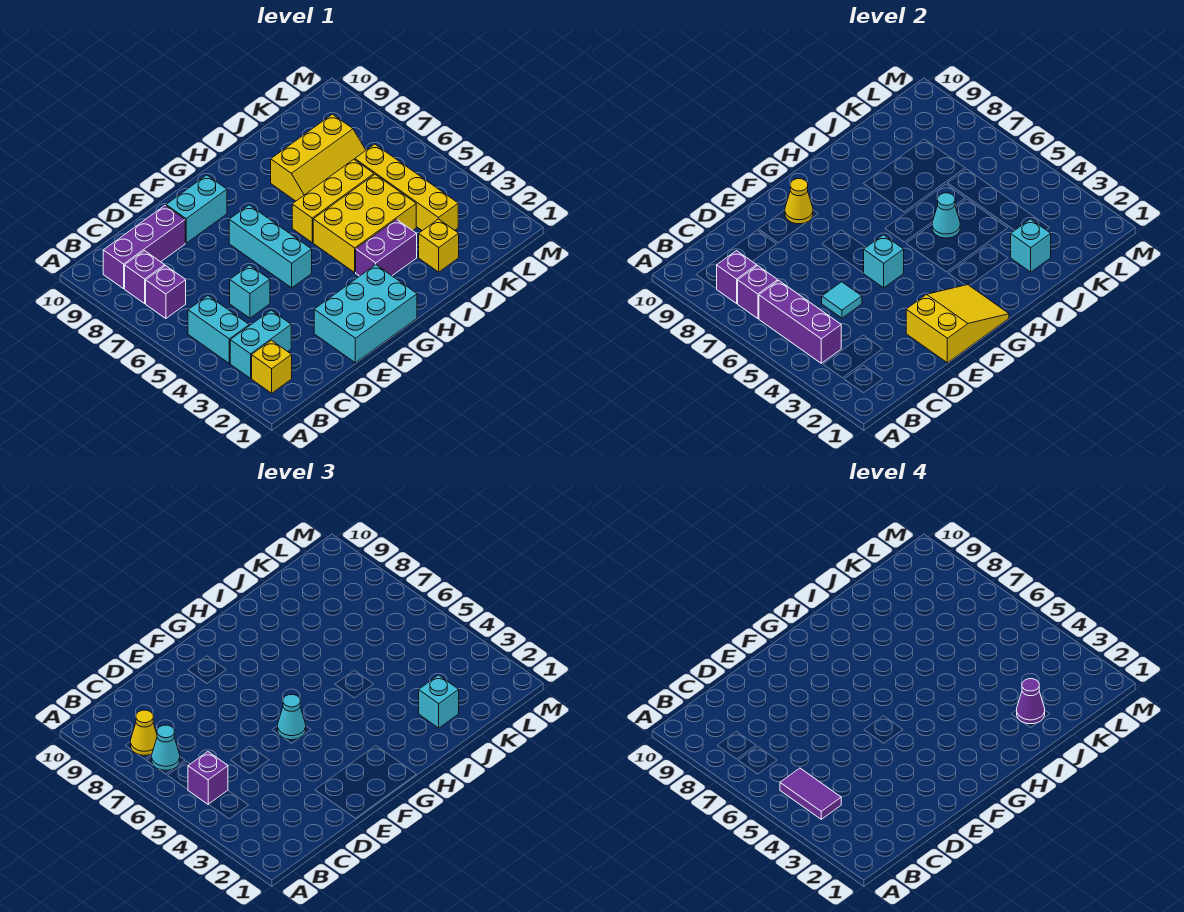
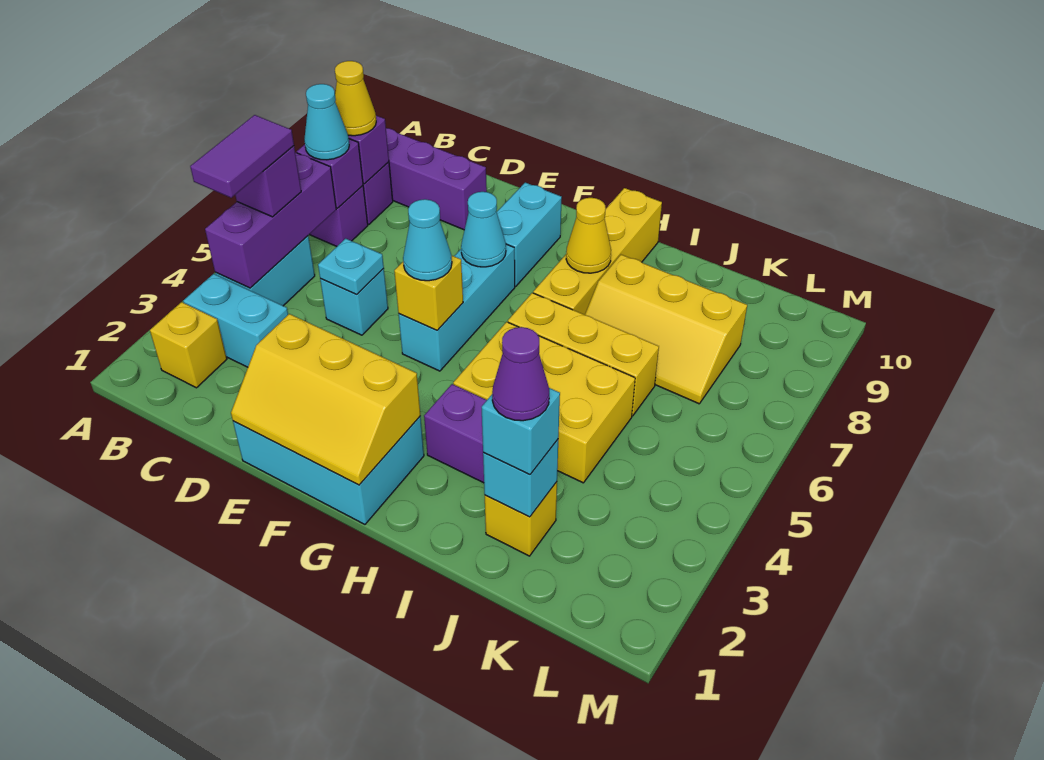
cyan 1x1 tile [822,282,862,318] -> cyan 1x1 plate [318,239,384,294]
yellow 2x3 slope [906,285,1009,363] -> yellow 2x3 slope turned to [231,314,420,485]
cyan 1x2 brick [166,175,227,243] -> cyan 1x2 brick turned to [497,183,562,286]
cyan 1x1 brick [864,235,904,288] -> yellow 1x1 brick [394,256,463,330]
yellow 1x1 cone [785,179,813,224] -> yellow 1x1 cone moved to [566,198,611,273]
cyan 1x1 cone [932,193,960,238] -> cyan 1x1 cone moved to [461,192,506,267]
yellow 1x4 brick [355,144,458,231] -> yellow 1x4 brick moved to [533,188,662,315]

